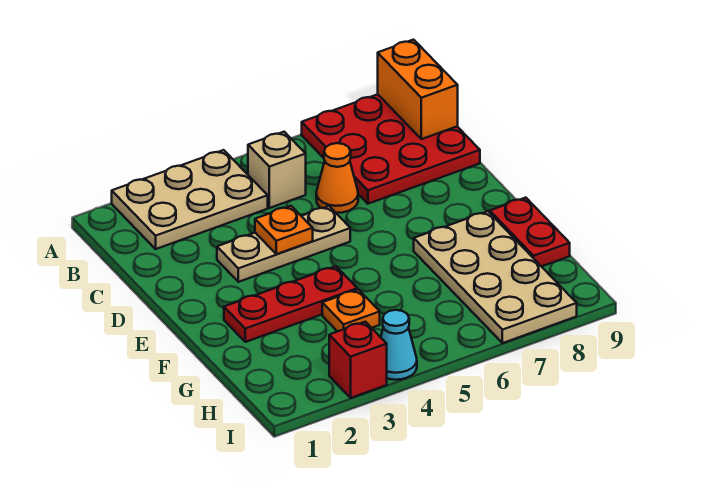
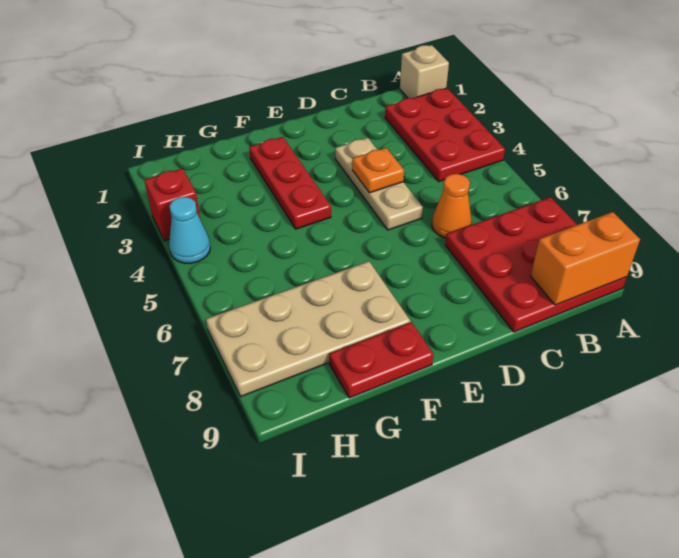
tan 2x3 plate [112,150,268,249] -> red 2x3 plate [385,88,505,181]
tan 1x1 brick [248,132,306,208] -> tan 1x1 brick moved to [400,45,449,99]
orange 1x1 plate [322,289,380,332] -> none

